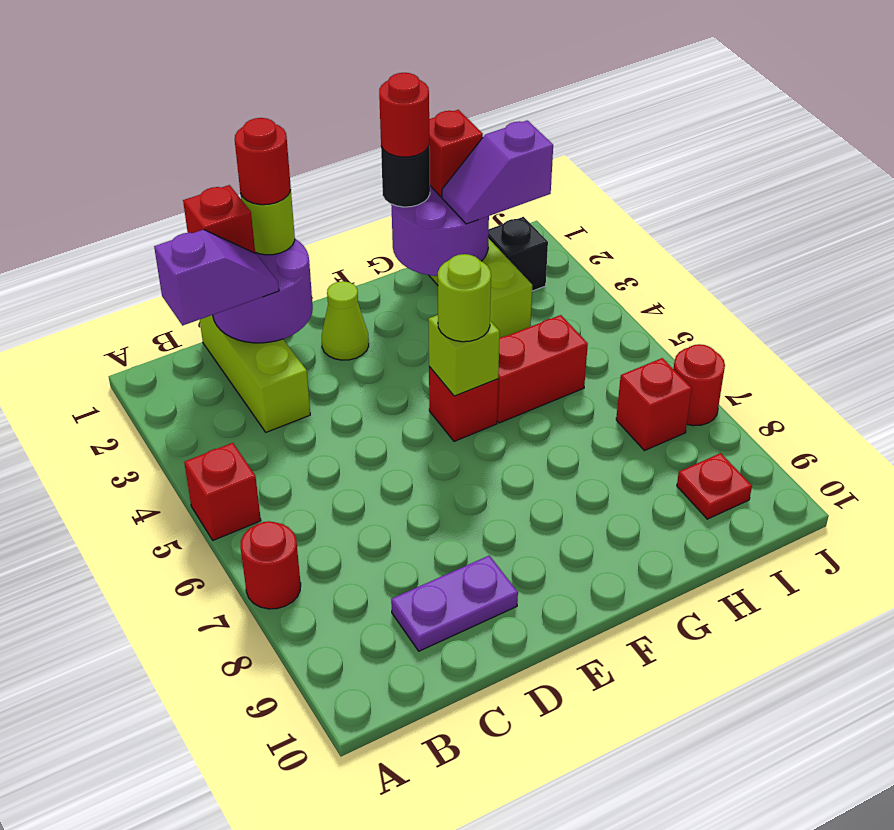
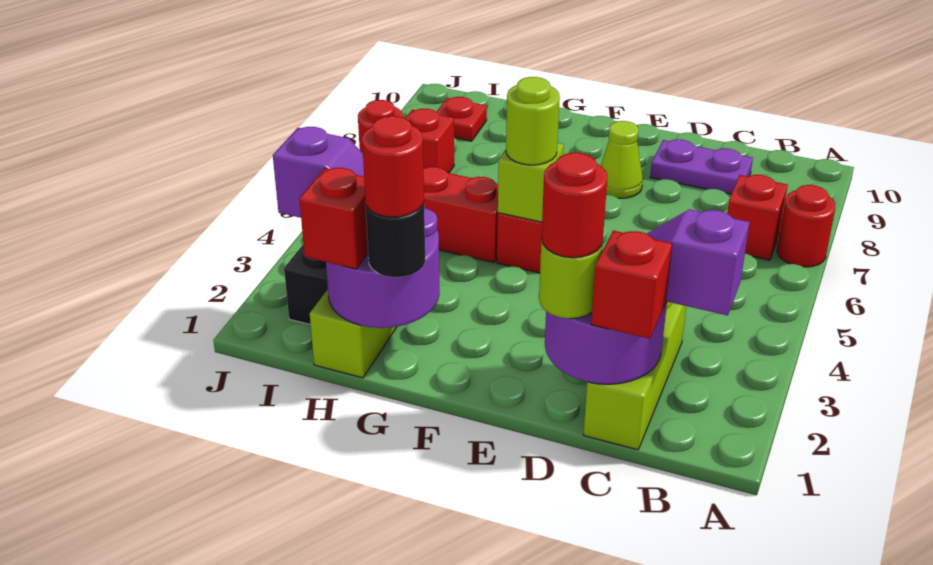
red 1x1 brick [184,443,261,540] -> red 1x1 brick moved to [727,175,788,260]
lime 1x1 cone [322,281,369,360] -> lime 1x1 cone moved to [601,121,643,198]

